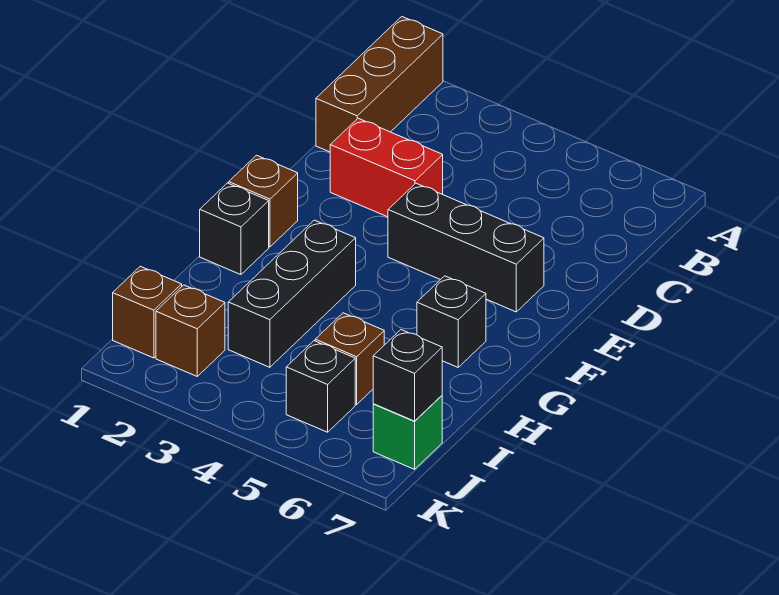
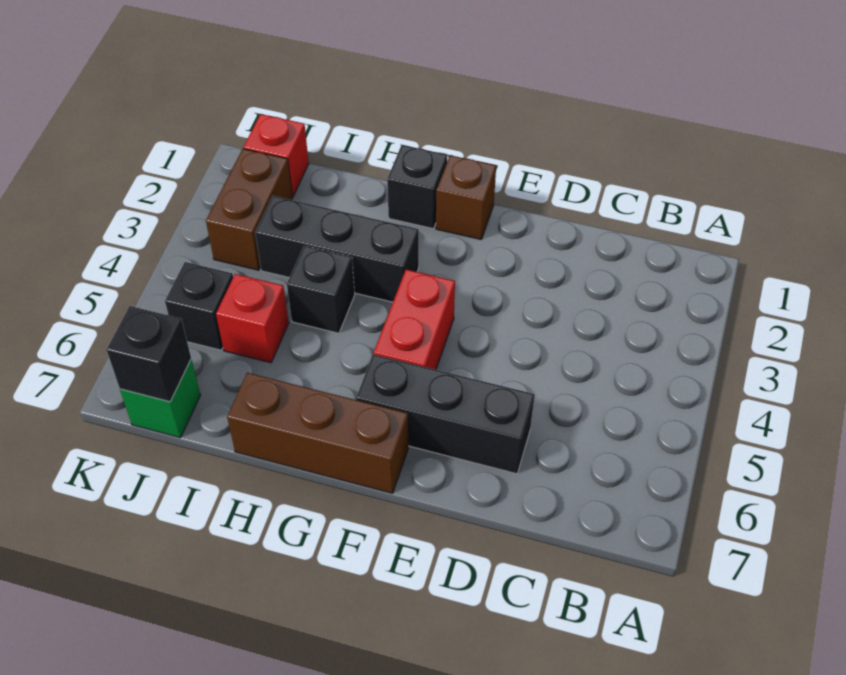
brown 1x3 brick [316,17,443,152] -> brown 1x3 brick moved to [227,373,408,493]
red 1x2 brick [330,118,443,217] -> red 1x2 brick moved to [374,270,455,370]
black 1x3 brick [388,183,544,312] -> black 1x3 brick turned to [356,354,535,474]
black 1x1 brick [417,276,486,367] -> black 1x1 brick moved to [287,246,355,333]
brown 1x1 brick [315,313,384,404] -> red 1x1 brick [216,274,289,363]
brown 1x1 brick [113,266,182,358] -> red 1x1 brick [244,114,309,197]
brown 1x1 brick [156,285,225,376] -> brown 1x2 brick [206,149,292,270]

